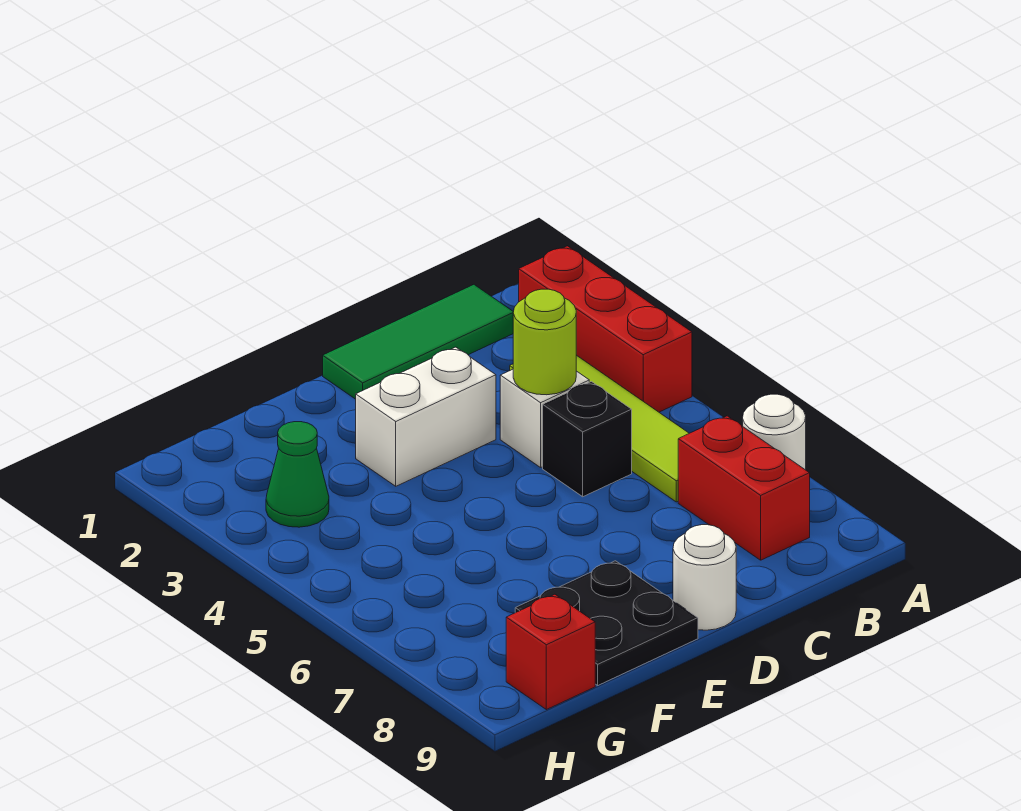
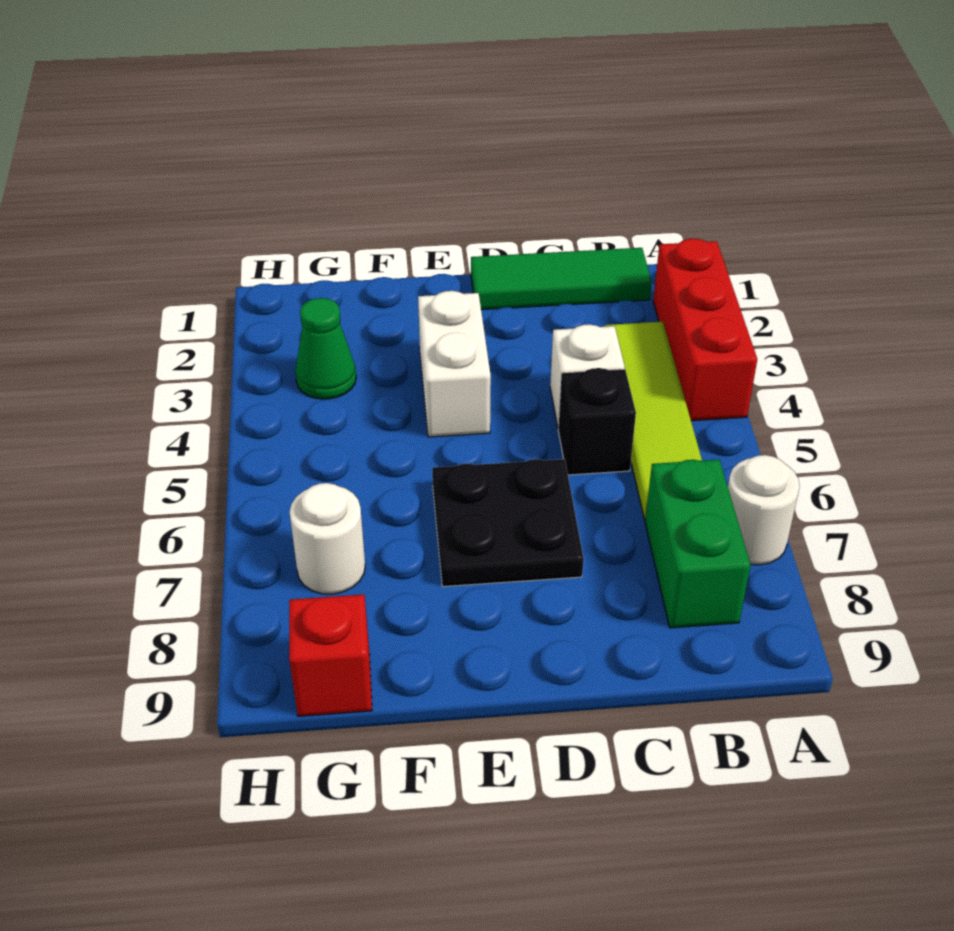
red 1x2 brick [678,416,810,560] -> green 1x2 brick [645,460,751,628]
lime 1x1 round brick [513,289,576,395] -> none
white 1x2 brick [356,347,496,486] -> white 1x2 brick turned to [418,291,491,437]
white 1x1 round brick [673,525,736,630] -> white 1x1 round brick moved to [290,483,365,594]
black 2x2 plate [515,561,698,685] -> black 2x2 plate moved to [432,459,584,587]

